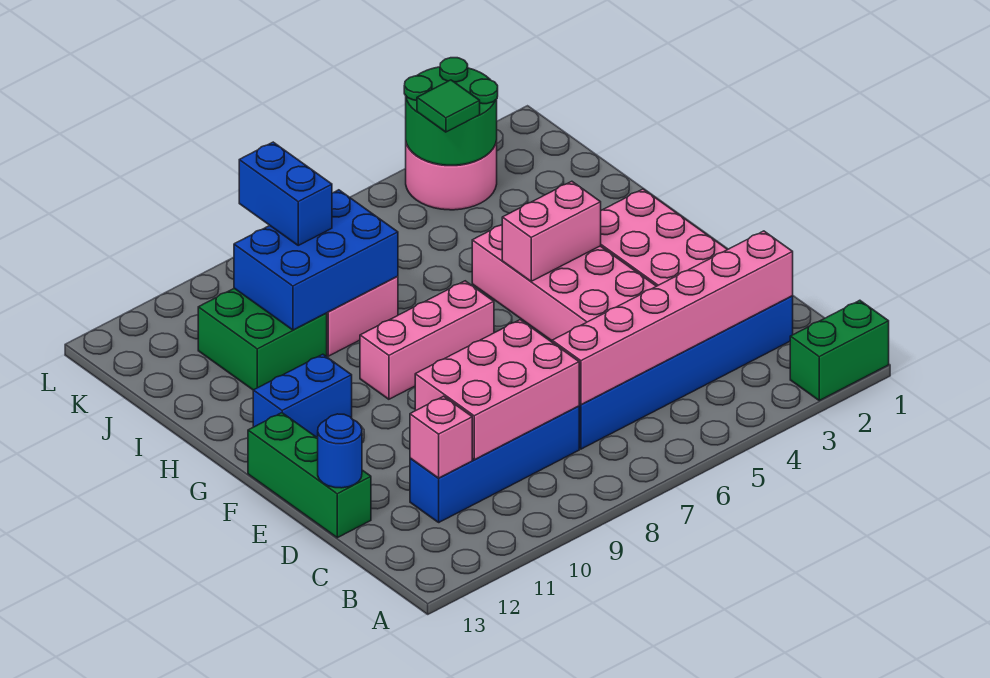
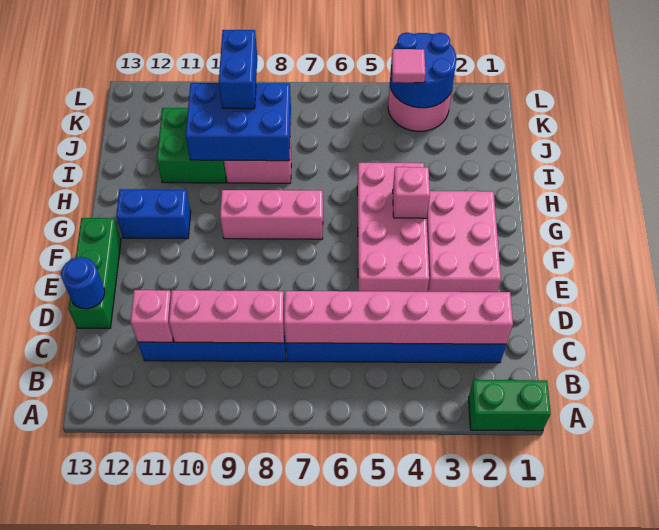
pink 2x3 brick [415,320,579,460] -> pink 1x3 brick [169,290,285,343]
pink 1x2 brick [502,181,601,281] -> pink 1x1 brick [393,167,430,218]
green 2x2 round brick [404,58,498,165] -> blue 2x2 round brick [390,33,456,108]
green 1x1 tile [417,80,480,132] -> pink 1x1 tile [392,49,426,83]

